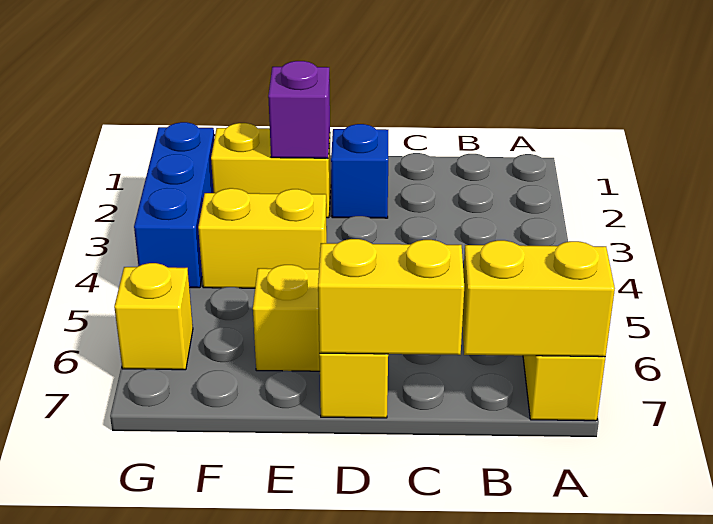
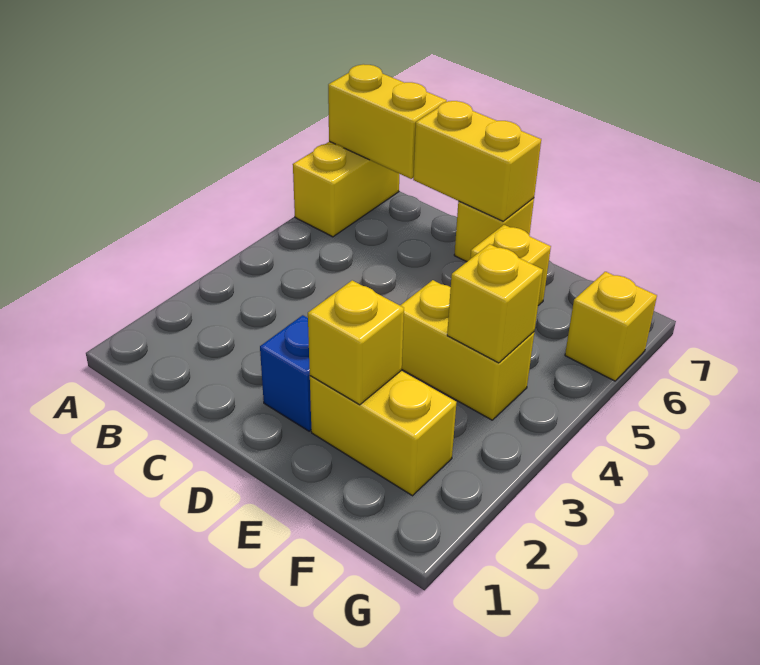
purple 1x1 brick [268,61,330,158] -> yellow 1x1 brick [308,280,404,405]
none -> yellow 1x1 brick [447,244,543,363]
blue 1x3 brick [134,122,214,288] -> none

